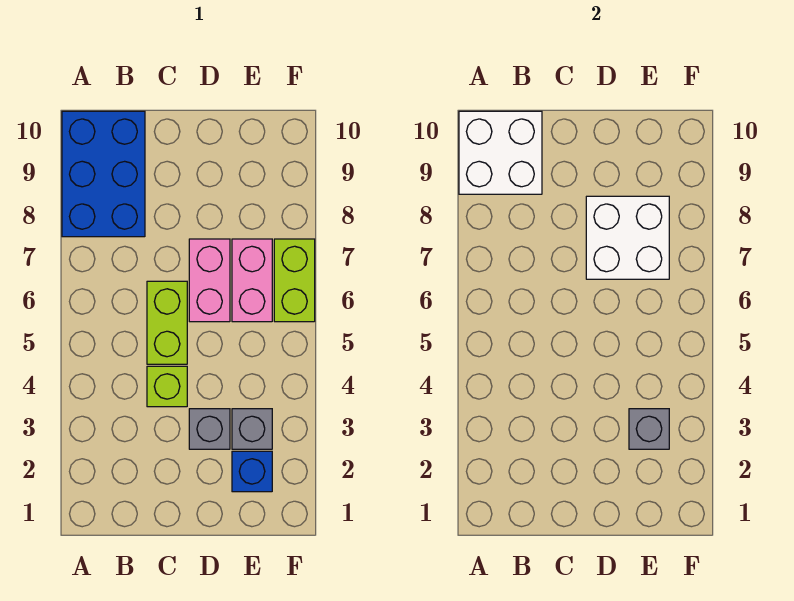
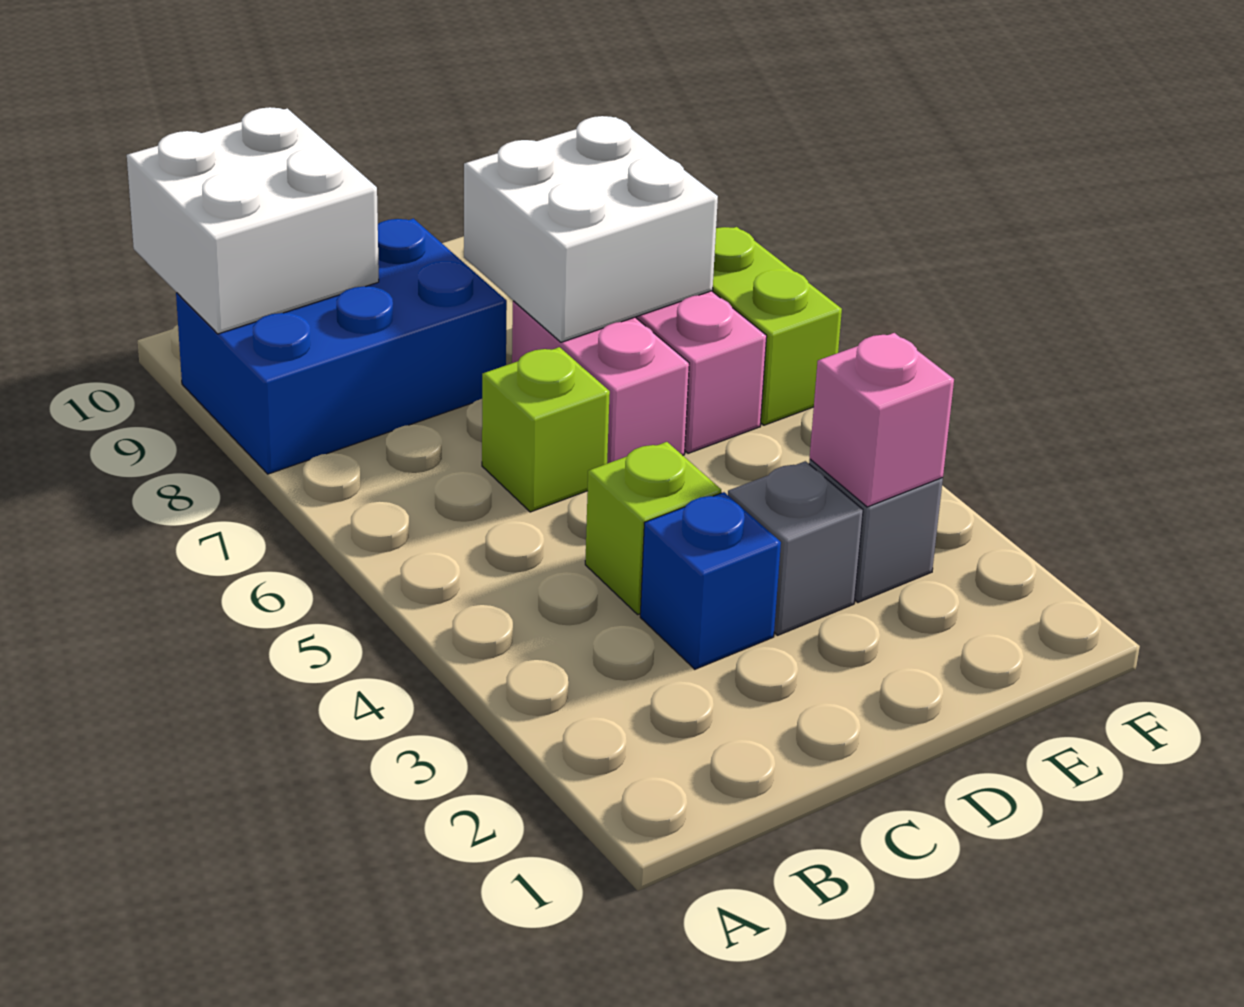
blue 2x3 brick [62,111,145,237] -> blue 2x3 brick turned to [176,219,507,474]
lime 1x2 brick [147,281,187,364] -> lime 1x1 brick [482,347,610,512]
blue 1x1 brick [232,451,272,492] -> blue 1x1 brick moved to [640,492,781,669]
grey 1x1 brick [629,409,669,449] -> pink 1x1 brick [810,333,954,507]

